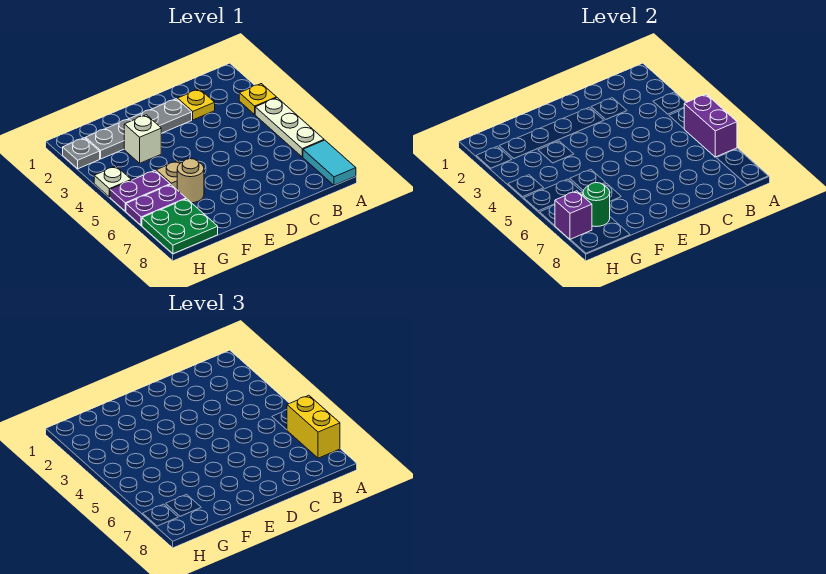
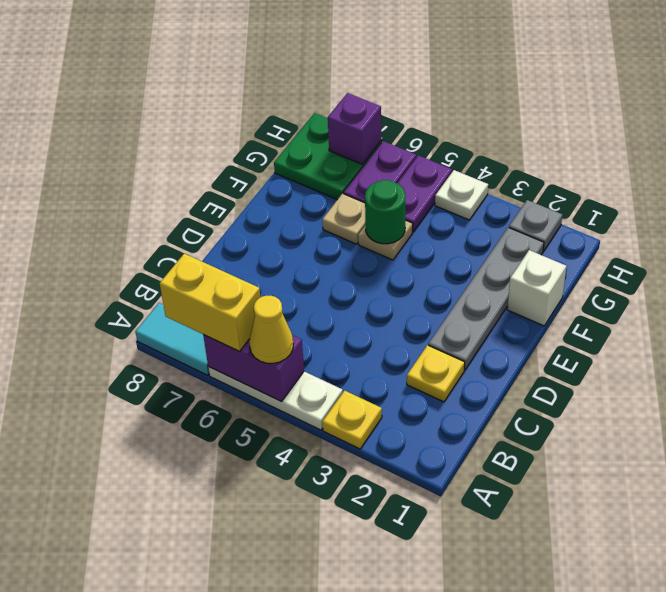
none -> yellow 1x1 cone [249,296,293,363]
white 1x1 brick [124,115,162,163] -> white 1x1 brick moved to [507,250,567,326]
tan 1x1 round brick [177,159,204,203] -> tan 1x1 plate [322,194,366,244]
green 1x1 round brick [583,183,610,227] -> green 1x1 round brick moved to [365,180,406,244]

